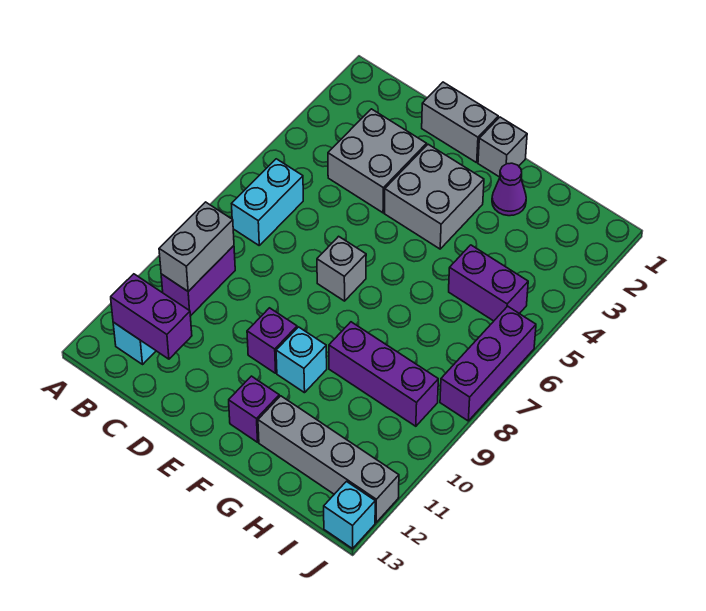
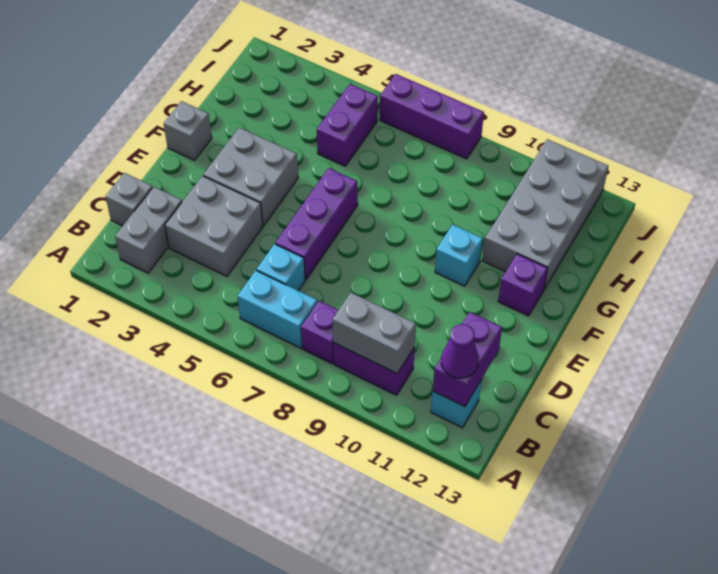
grey 1x2 brick [422,82,498,163] -> grey 1x2 brick moved to [115,187,182,273]
grey 1x1 brick [317,236,366,301] -> grey 1x1 brick moved to [106,173,153,226]
purple 1x1 brick [247,308,297,373] -> purple 1x1 brick moved to [301,301,338,363]
purple 1x1 cone [492,163,526,216] -> purple 1x1 cone moved to [441,324,479,378]
purple 1x3 brick [329,322,438,426] -> purple 1x3 brick moved to [275,168,358,280]
grey 1x4 brick [258,396,399,522] -> grey 2x4 brick [483,139,608,289]
cyan 1x1 brick [324,481,375,549] -> cyan 1x1 brick moved to [257,244,305,291]

